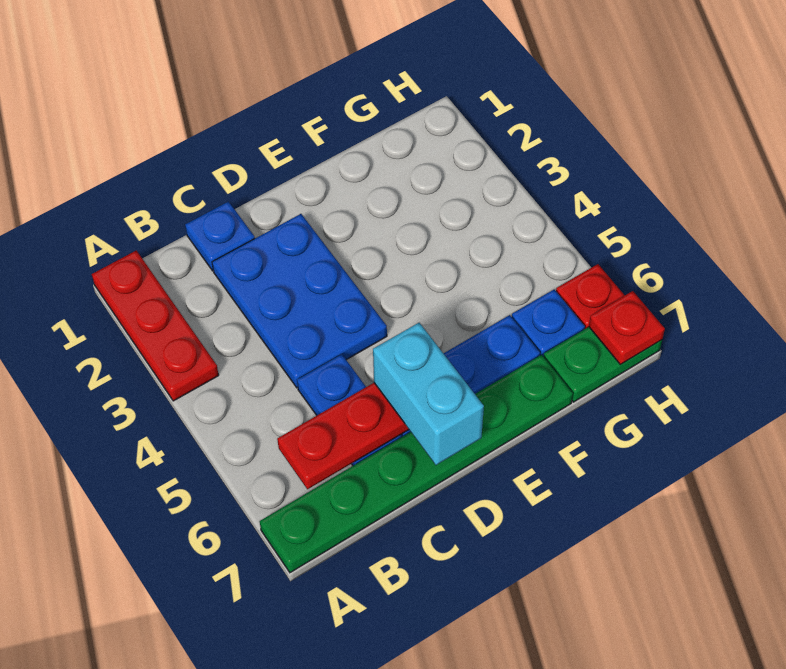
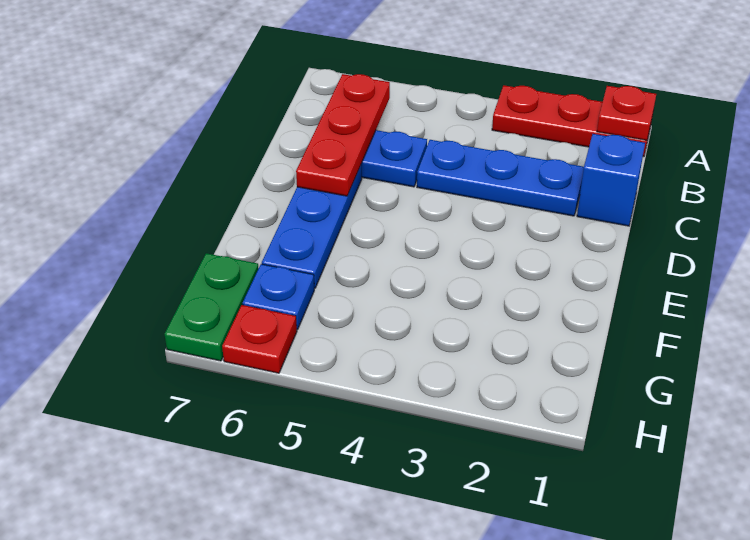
green 1x6 plate [260,355,573,573] -> none
blue 1x1 plate [185,201,255,271] -> blue 1x1 brick [577,134,645,226]
blue 2x3 plate [212,214,387,388] -> blue 1x3 plate [417,140,584,216]
cyan 1x2 brick [373,323,484,465] -> none
red 1x1 plate [589,291,665,365] -> red 1x1 plate moved to [597,86,656,140]

